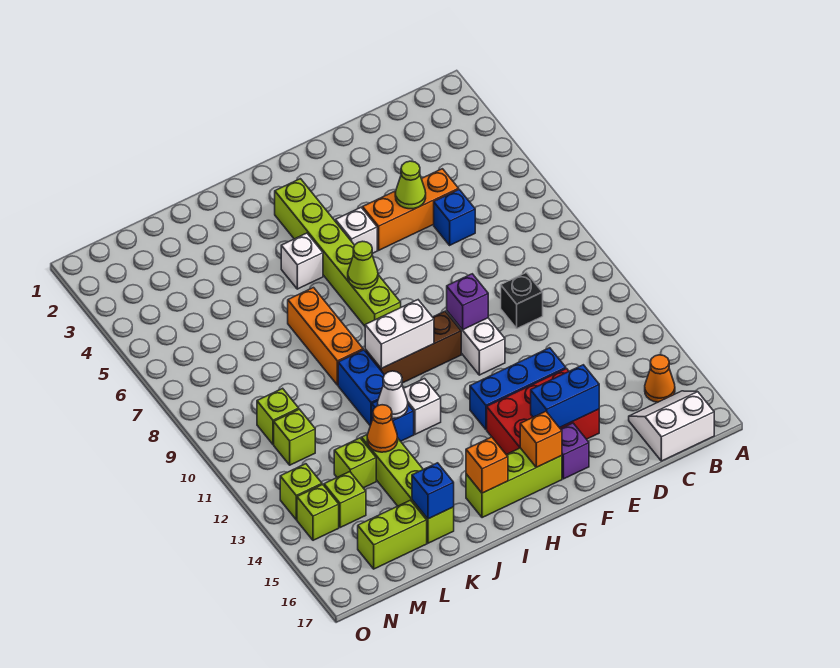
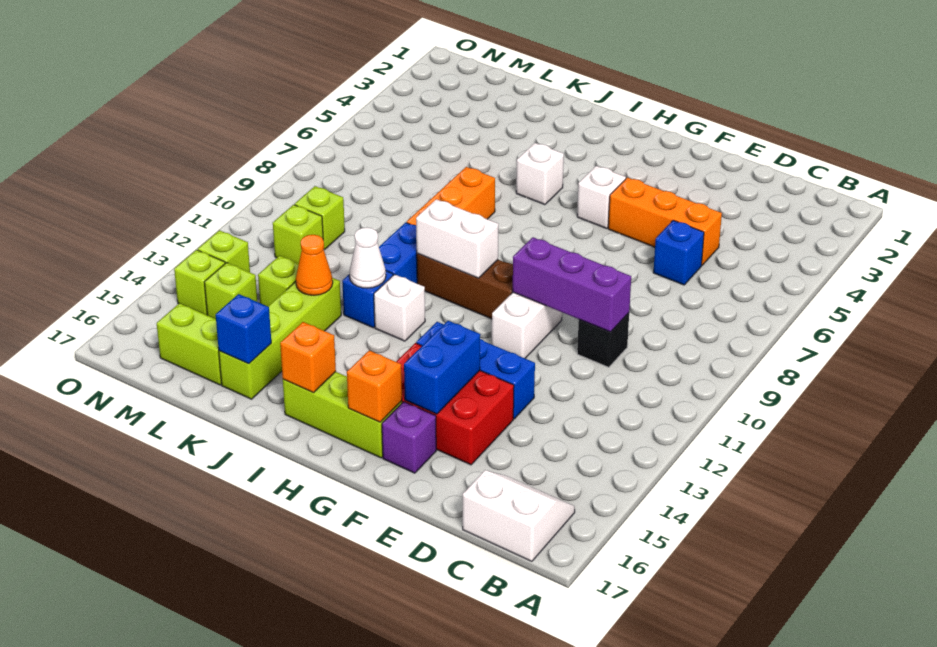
orange 1x1 cone [645,355,675,402] -> none
lime 1x1 cone [395,161,426,209] -> none
blue 1x2 brick [531,365,599,428] -> blue 1x2 brick turned to [404,321,480,414]
purple 1x1 brick [447,274,488,330] -> purple 1x3 brick [513,237,631,332]
lime 1x6 brick [275,179,401,326] -> none
lime 1x1 cone [348,241,378,289] -> none

